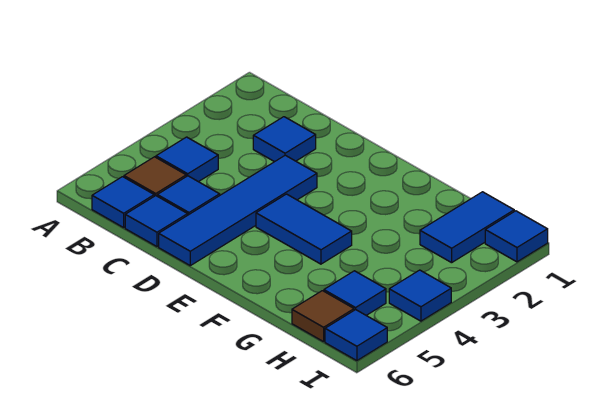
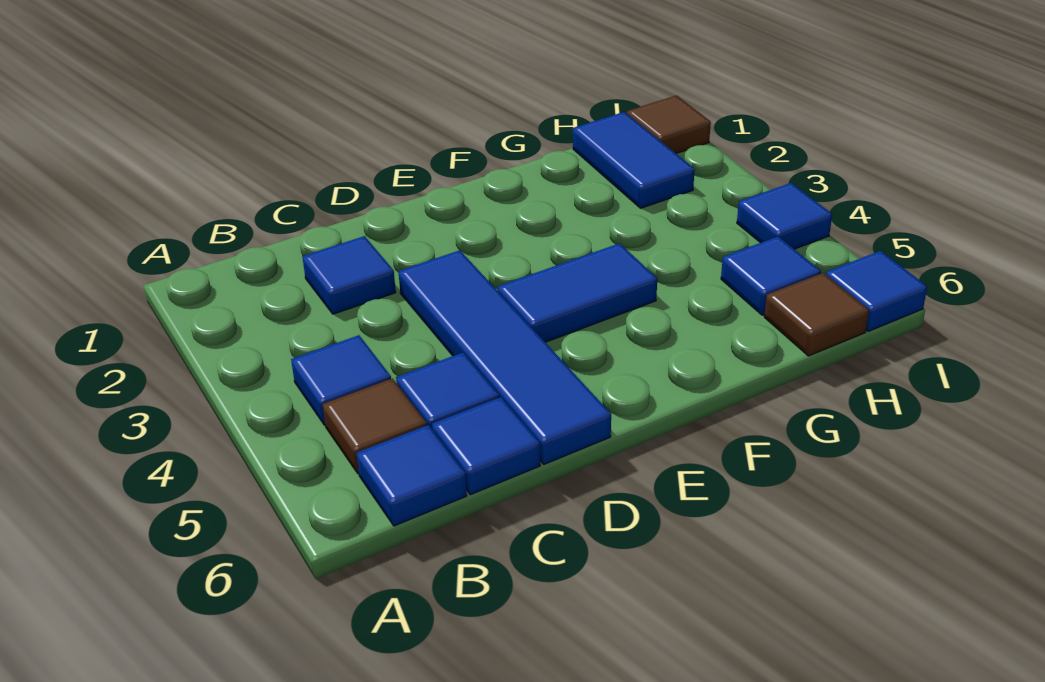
blue 1x1 tile [485,211,548,262] -> brown 1x1 tile [627,96,711,153]

